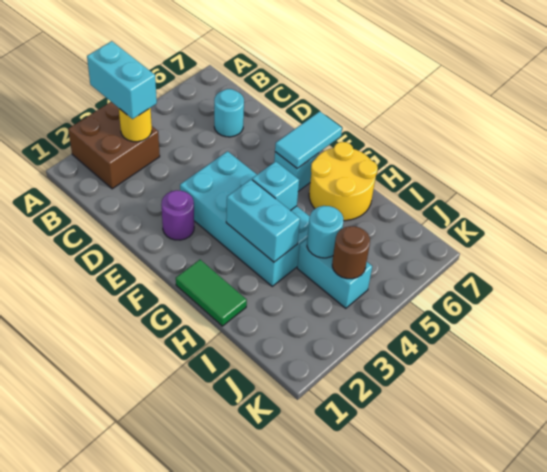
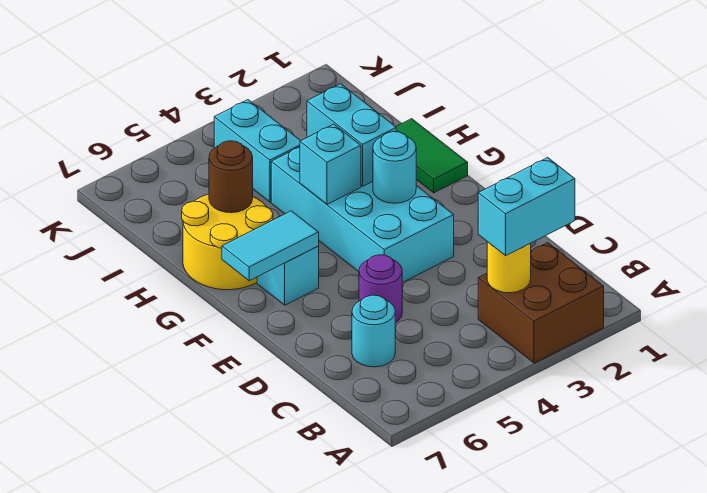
cyan 1x2 brick [87,41,157,119] -> cyan 1x2 brick turned to [478,158,575,256]
purple 1x1 round brick [161,190,194,240] -> purple 1x1 round brick moved to [359,255,402,323]
cyan 1x1 round brick [307,206,343,258] -> cyan 1x1 round brick moved to [373,132,416,203]
brown 1x1 round brick [332,226,370,279] -> brown 1x1 round brick moved to [209,141,253,213]

